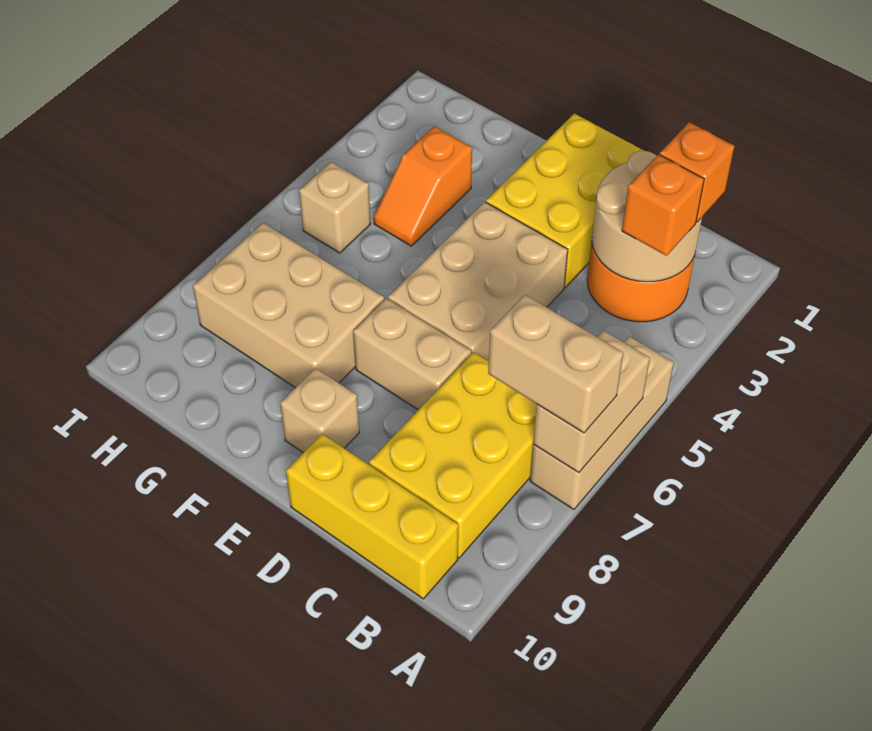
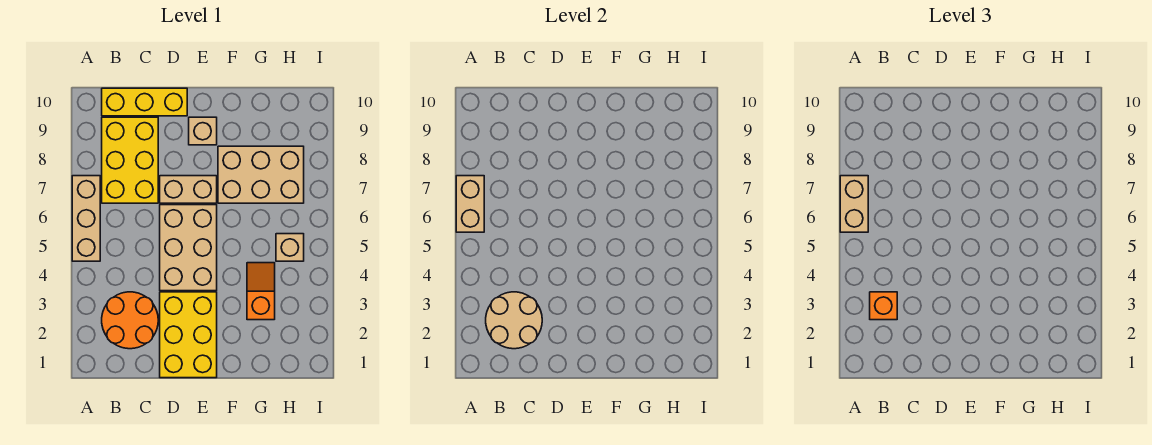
tan 1x2 brick [488,295,623,433] -> tan 1x2 brick turned to [840,176,868,232]
orange 1x1 brick [660,122,735,222] -> none

